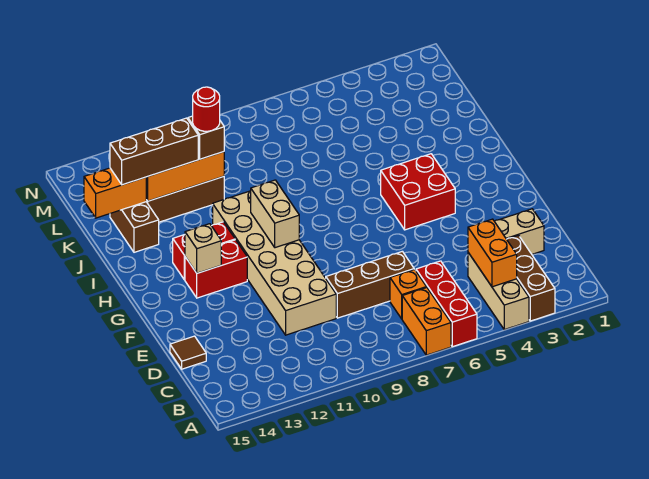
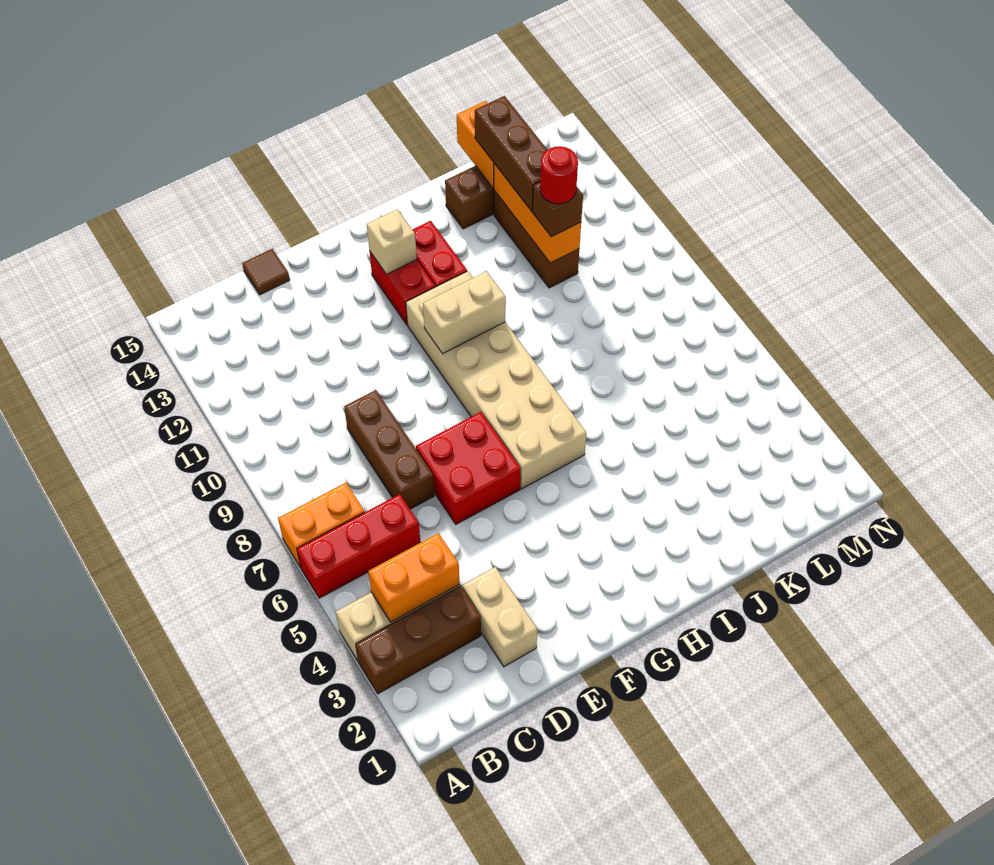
orange 1x1 brick [390,269,426,319] -> none
tan 2x6 brick [213,191,336,335] -> tan 2x6 brick turned to [406,271,586,489]
red 2x2 brick [381,154,455,230] -> red 2x2 brick moved to [416,412,521,524]

